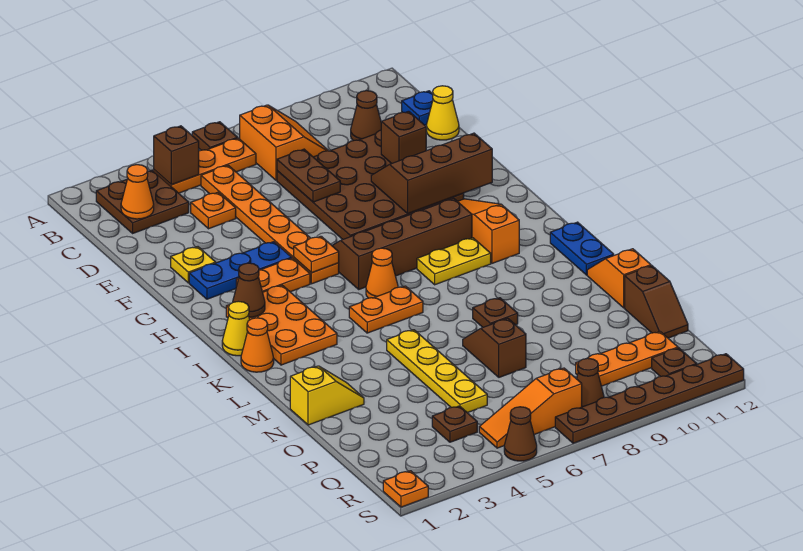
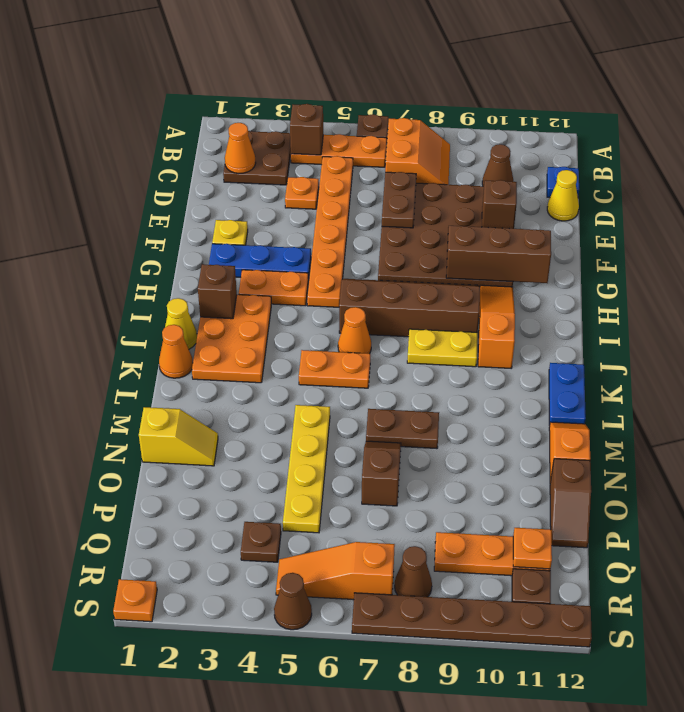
orange 1x1 plate [294,236,339,273] -> orange 1x1 plate moved to [513,528,552,569]
brown 1x1 cone [233,263,265,317] -> brown 1x1 brick [198,264,237,319]
brown 1x1 plate [473,298,518,327] -> brown 1x2 plate [366,409,439,449]

